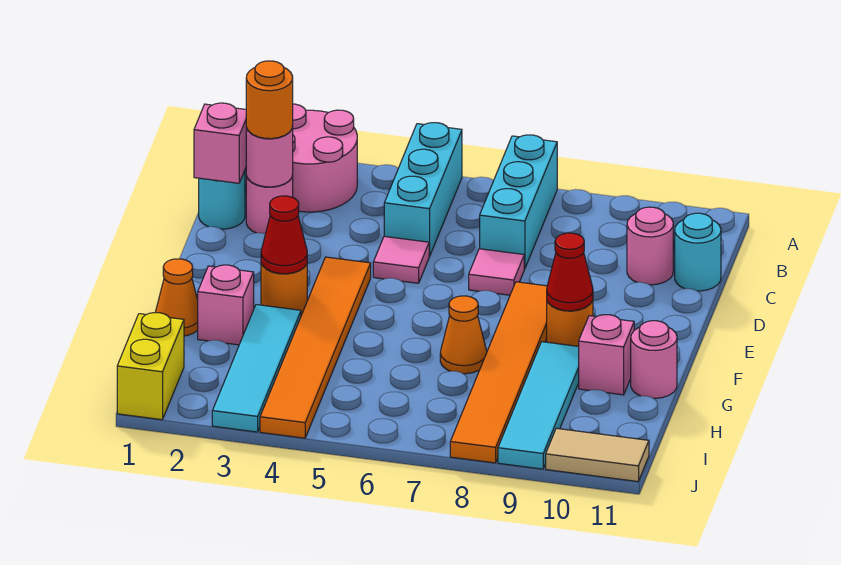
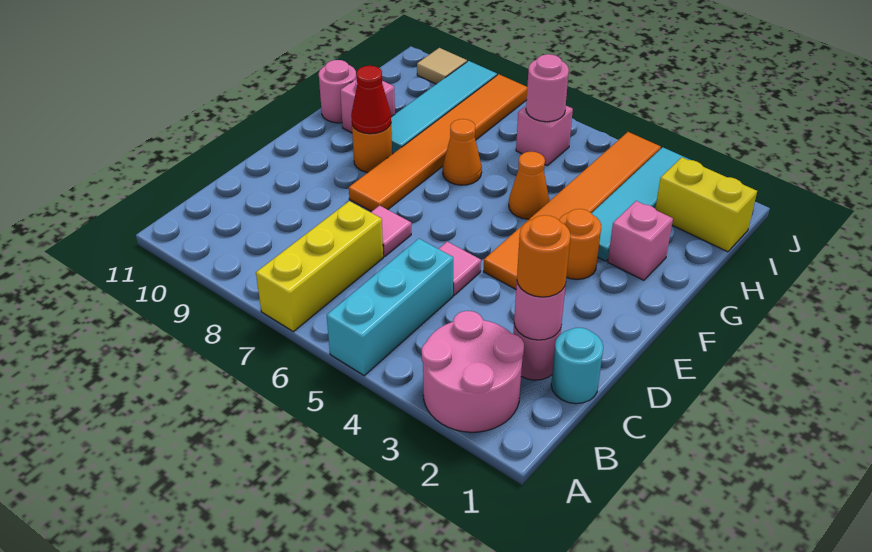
cyan 1x3 brick [480,135,557,269] -> yellow 1x3 brick [256,201,383,332]
pink 1x1 brick [194,103,246,183] -> pink 1x1 brick moved to [516,106,573,165]
pink 1x1 round brick [627,207,673,285] -> pink 1x1 round brick moved to [526,54,569,122]
cyan 1x1 round brick [675,213,721,291] -> none
red 1x1 cone [261,196,307,274] -> none
orange 1x1 cone [155,259,198,336] -> orange 1x1 cone moved to [509,152,549,219]
yellow 1x2 brick [117,313,184,420] -> yellow 1x2 brick turned to [655,157,757,252]
tan 1x2 tile [546,428,649,481] -> tan 1x1 tile [417,48,467,84]

